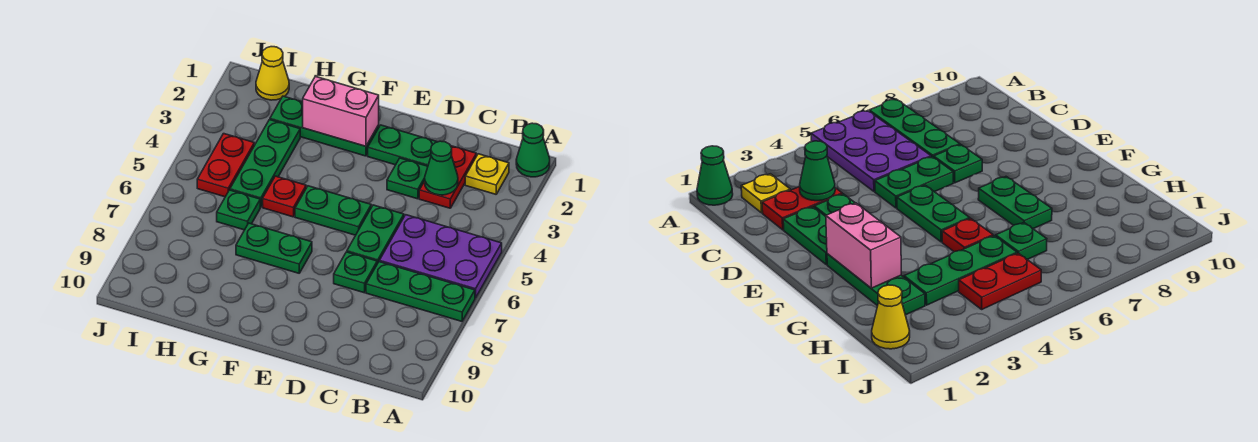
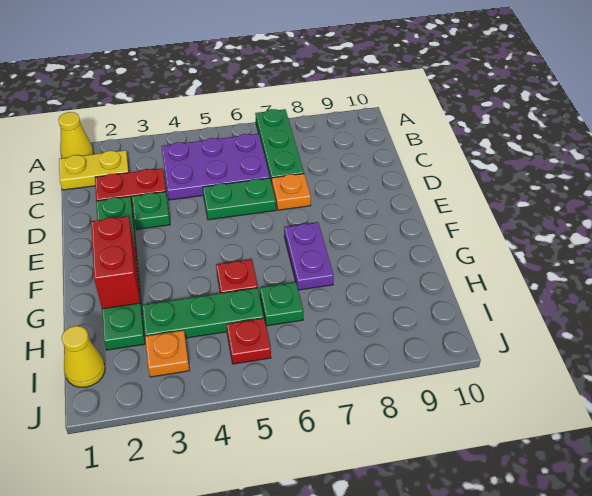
green 1x1 cone [516,123,550,177] -> yellow 1x1 cone [58,112,94,158]
purple 2x3 plate [379,215,502,298] -> purple 2x3 plate turned to [161,134,270,200]
yellow 1x1 plate [465,154,509,194] -> yellow 1x2 plate [59,150,129,190]
green 1x1 cone [425,141,458,195] -> none
green 1x1 plate [334,252,377,293] -> orange 1x1 plate [272,174,311,210]
green 1x2 plate [295,186,371,235] -> none
pink 1x2 brick [303,76,379,146] -> red 1x2 brick [91,216,140,309]
green 1x2 plate [236,223,312,273] -> purple 1x2 plate [284,222,334,290]
none -> orange 1x1 plate [145,330,190,377]
red 1x2 plate [197,134,254,197] -> red 1x1 plate [226,318,271,364]

